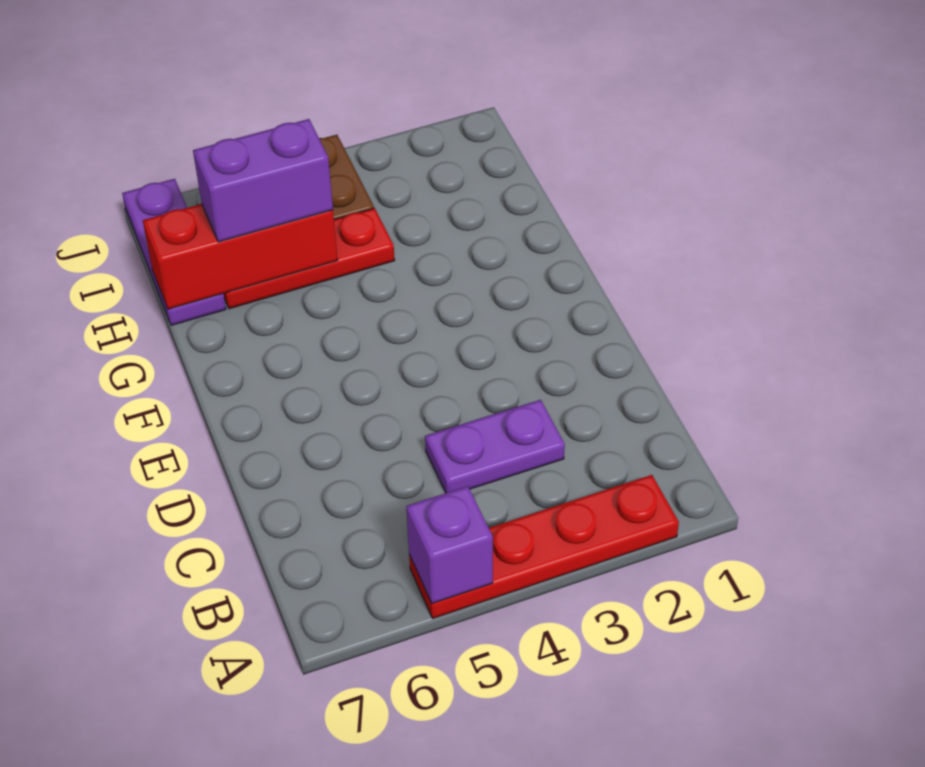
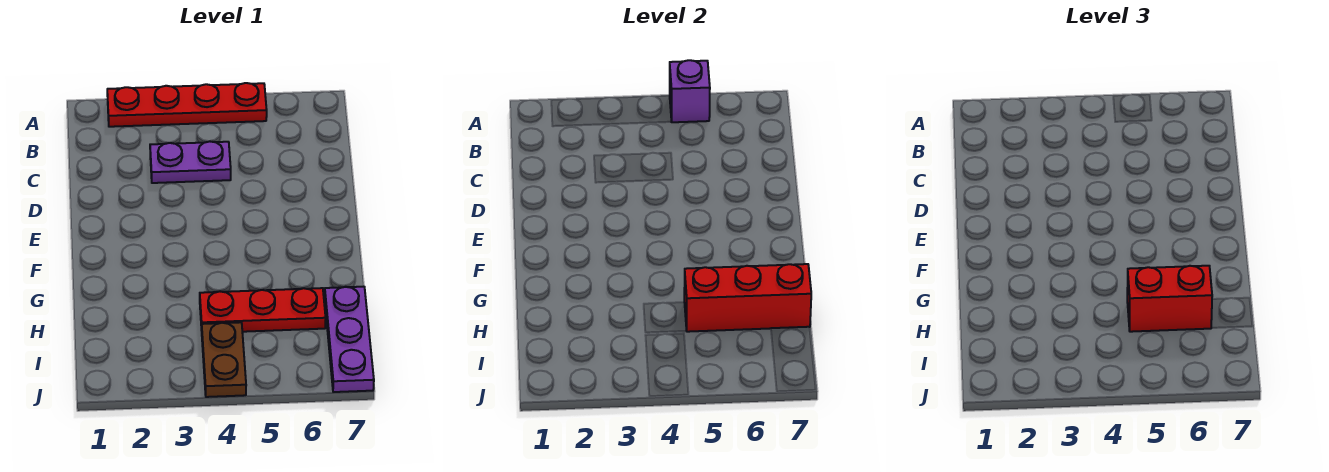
purple 1x2 brick [193,119,333,242] -> red 1x2 brick [1127,266,1212,332]

